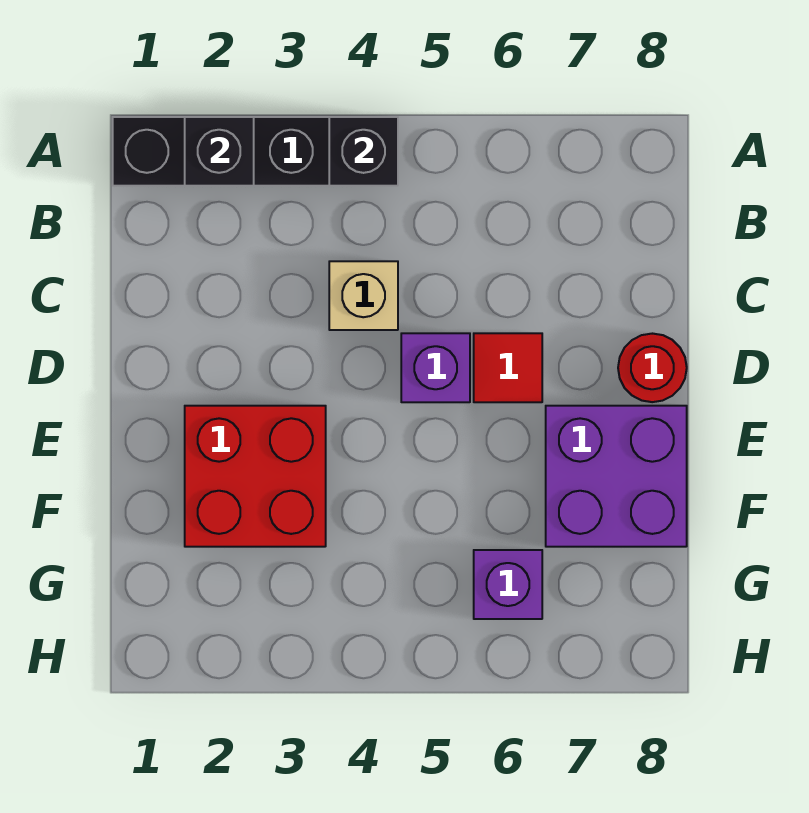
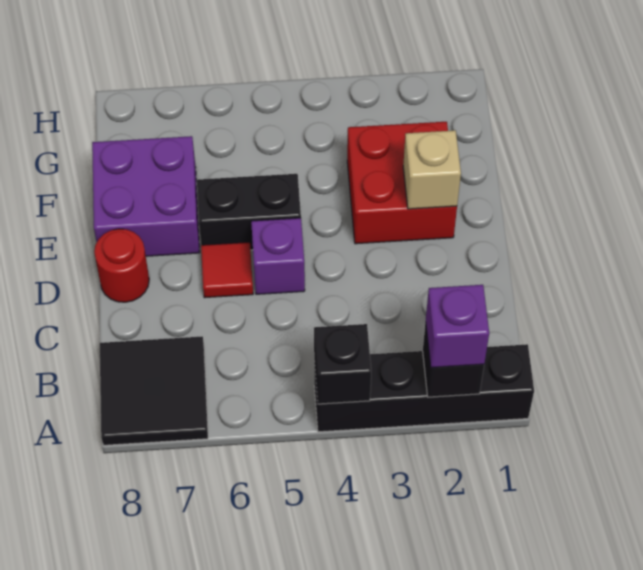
none -> black 2x2 tile [100,336,208,445]
tan 1x1 brick [329,261,398,330] -> tan 1x1 brick moved to [403,130,461,209]
none -> black 1x2 brick [197,174,301,250]
purple 1x1 brick [474,550,542,619] -> purple 1x1 brick moved to [426,285,489,368]

